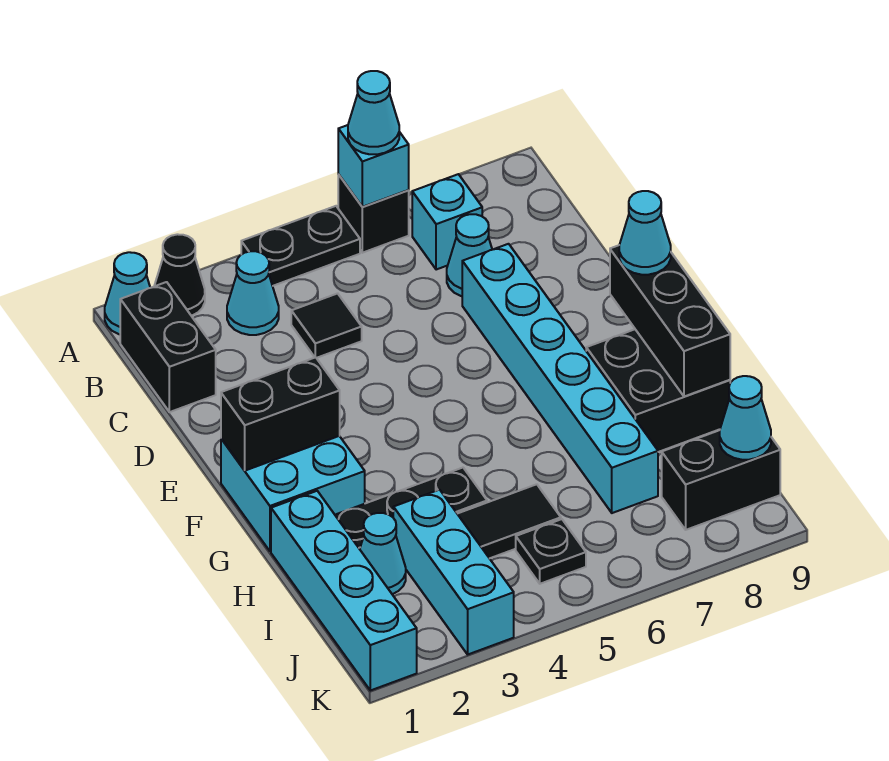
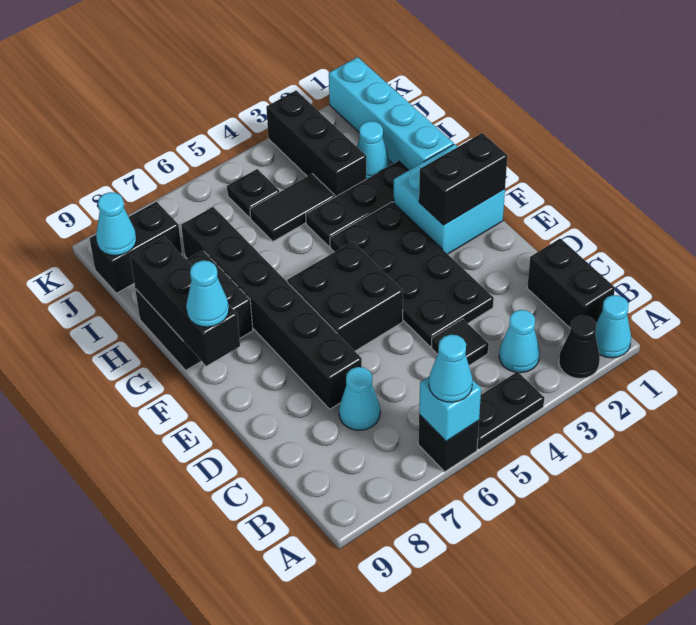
cyan 1x1 brick [412,174,482,270] -> none
none -> black 2x4 plate [330,202,494,347]
cyan 1x6 brick [462,244,658,513] -> black 1x6 brick [181,207,362,409]
none -> black 2x2 brick [287,242,403,351]
cyan 1x3 brick [393,490,514,654] -> black 1x3 brick [266,91,366,197]

